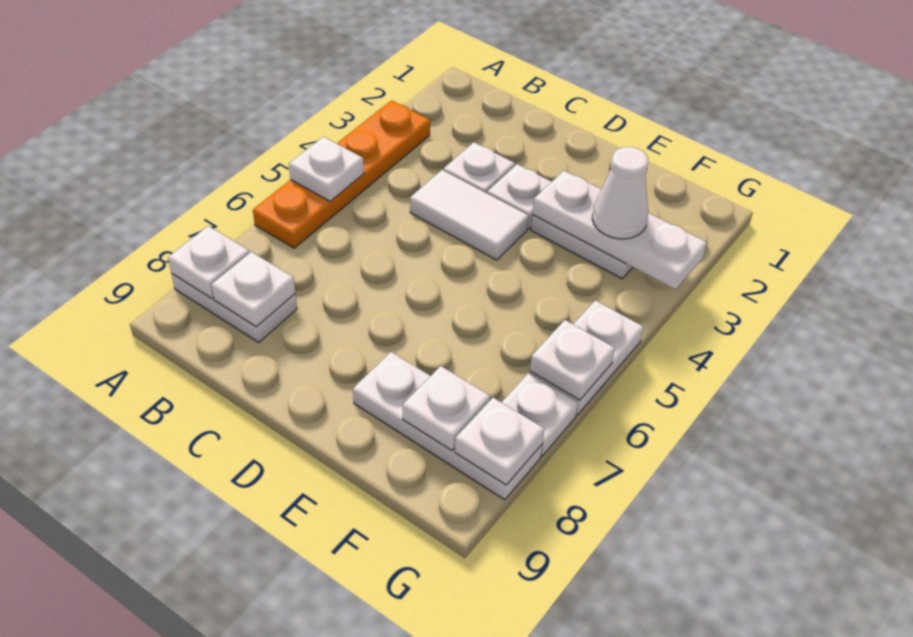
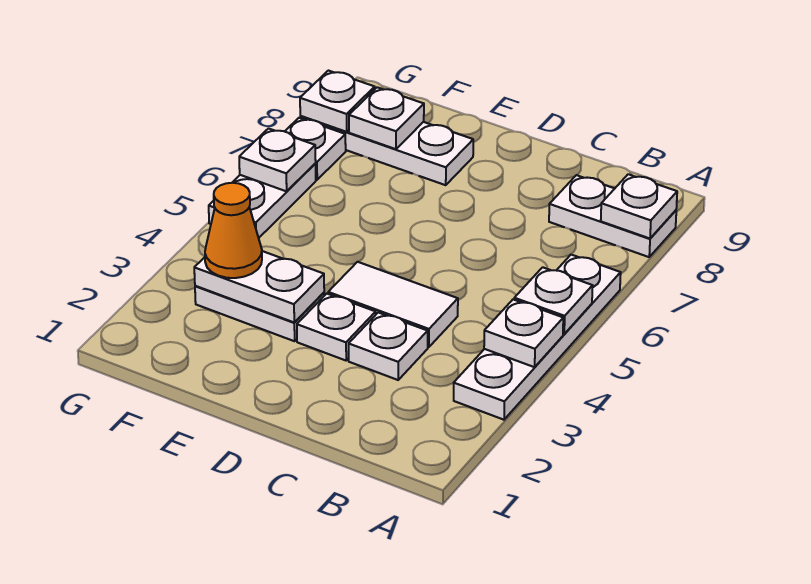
orange 1x4 plate [253,100,430,248] -> white 1x4 plate [454,255,621,420]
white 1x1 plate [211,252,295,327] -> white 1x1 plate moved to [484,299,563,367]
white 1x3 plate [532,171,707,289] -> white 1x2 plate [194,251,324,322]
white 1x1 cone [592,147,648,239] -> orange 1x1 cone [205,183,262,278]

